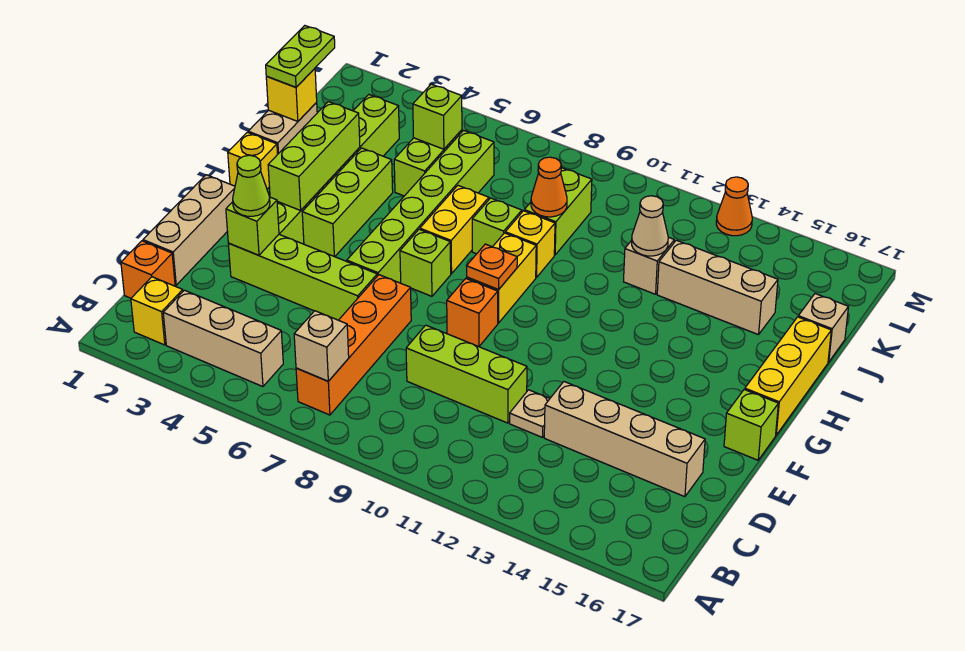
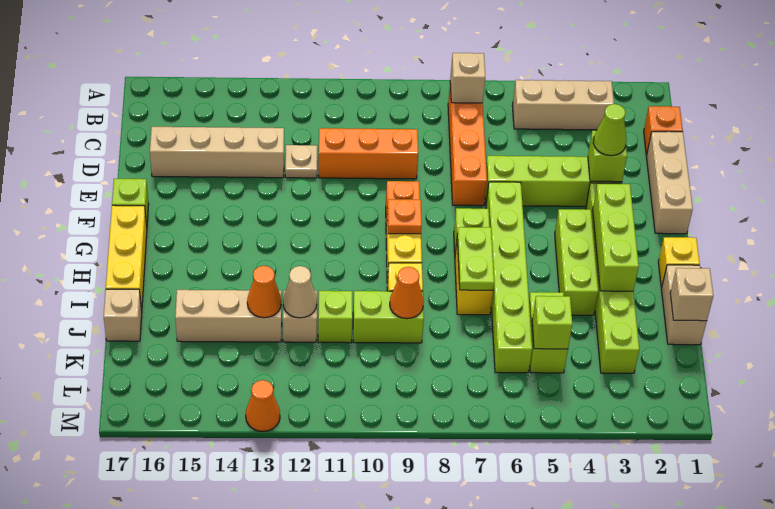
yellow 1x1 brick [131,277,183,345] -> none
lime 1x3 brick [406,325,527,423] -> orange 1x3 brick [319,128,418,179]
lime 1x1 brick [472,198,522,254] -> lime 1x1 brick moved to [318,291,353,343]
yellow 1x1 brick [266,69,317,121] -> tan 1x1 brick [670,268,713,321]
lime 1x2 plate [266,26,335,87] -> lime 1x2 plate moved to [457,227,494,290]
lime 1x2 brick [524,168,592,255] -> lime 1x2 brick turned to [353,291,424,343]
none -> orange 1x1 cone [247,266,281,318]

